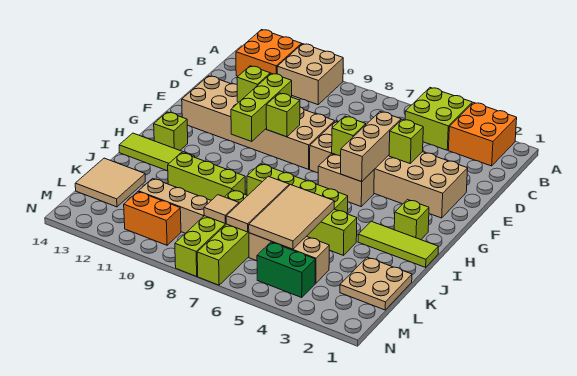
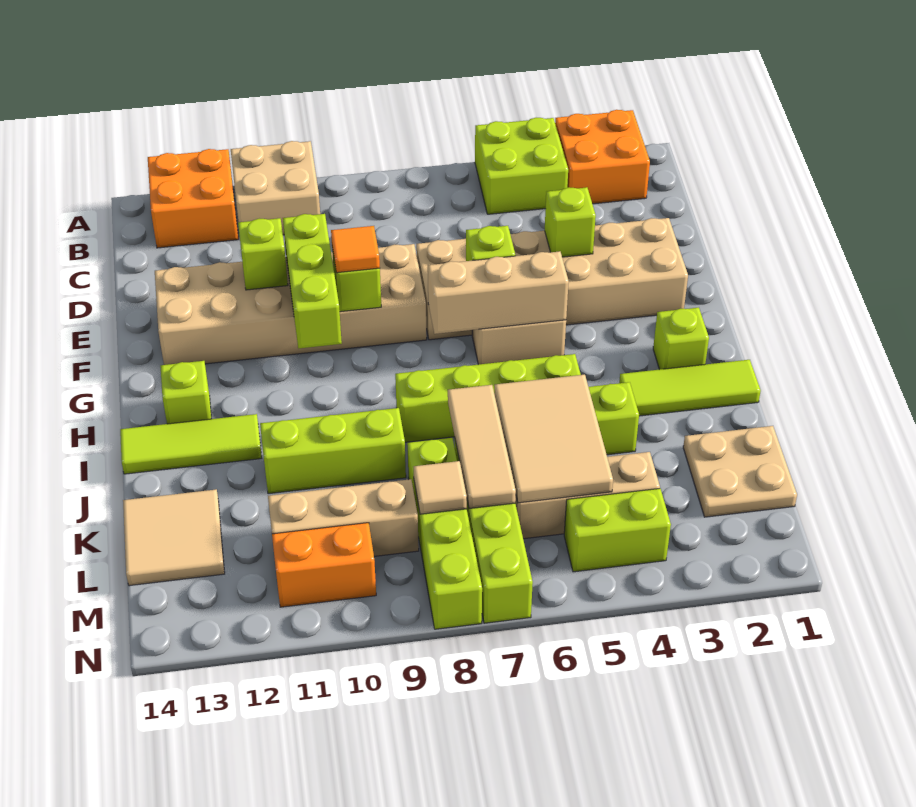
tan 1x3 brick [341,112,401,182] -> tan 1x3 brick turned to [428,251,569,334]
none -> orange 1x1 tile [331,226,380,273]
green 1x2 brick [257,242,315,297] -> lime 1x2 brick [564,489,671,572]

